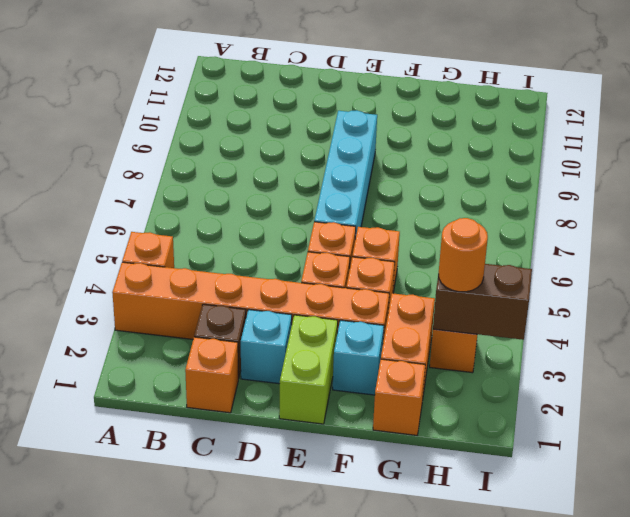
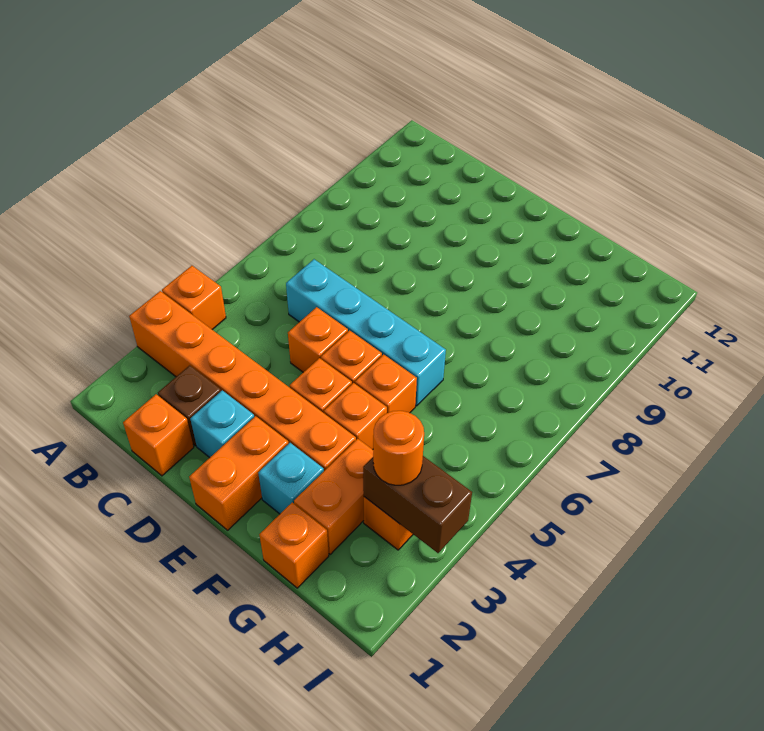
none -> orange 1x1 brick [288,307,348,372]
lime 1x2 brick [279,315,338,424] -> orange 1x2 brick [189,416,289,530]
cyan 1x4 brick [314,110,377,238] -> cyan 1x4 brick turned to [286,259,446,406]

